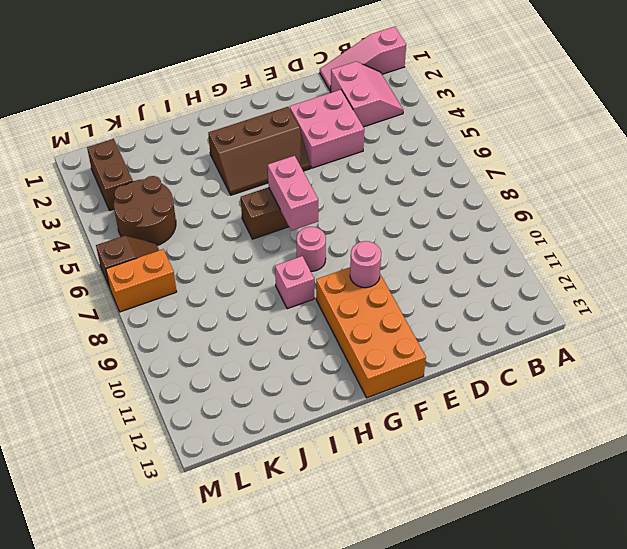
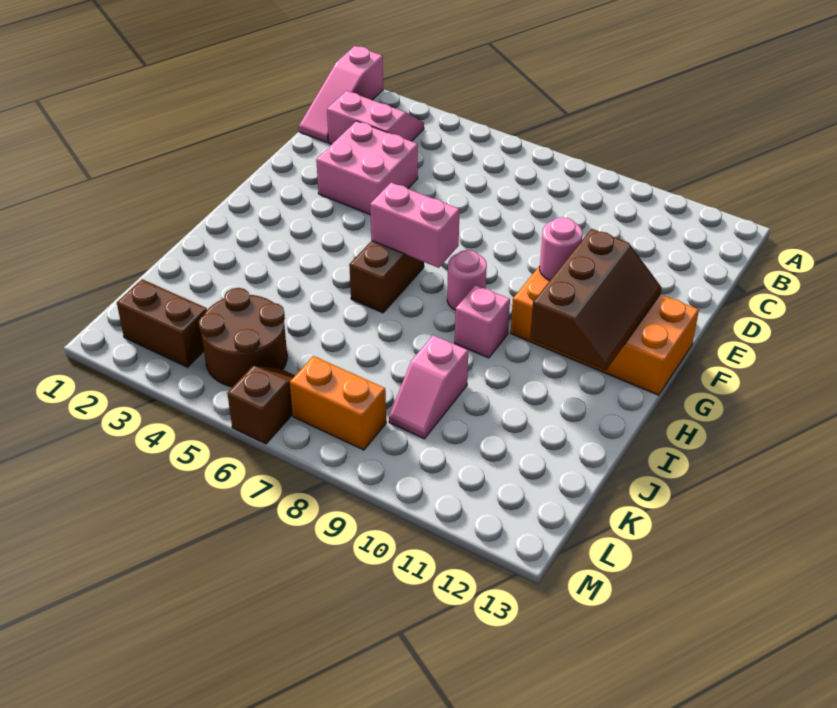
brown 2x3 slope [208,107,310,195] -> brown 2x3 slope moved to [530,229,661,370]
none -> pink 1x2 slope [389,335,468,439]
orange 1x2 brick [106,249,177,312] -> orange 1x2 brick turned to [290,356,386,450]

